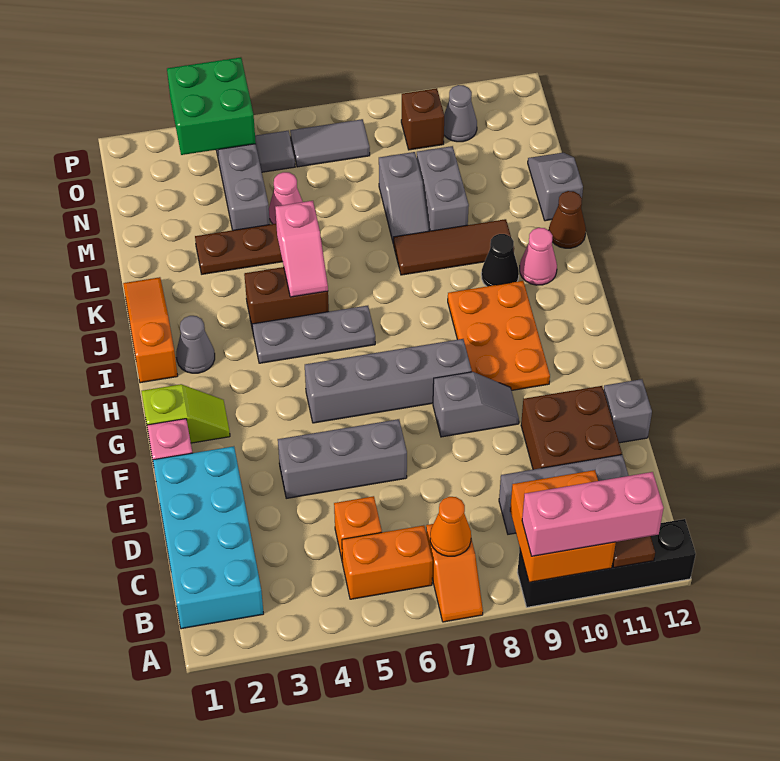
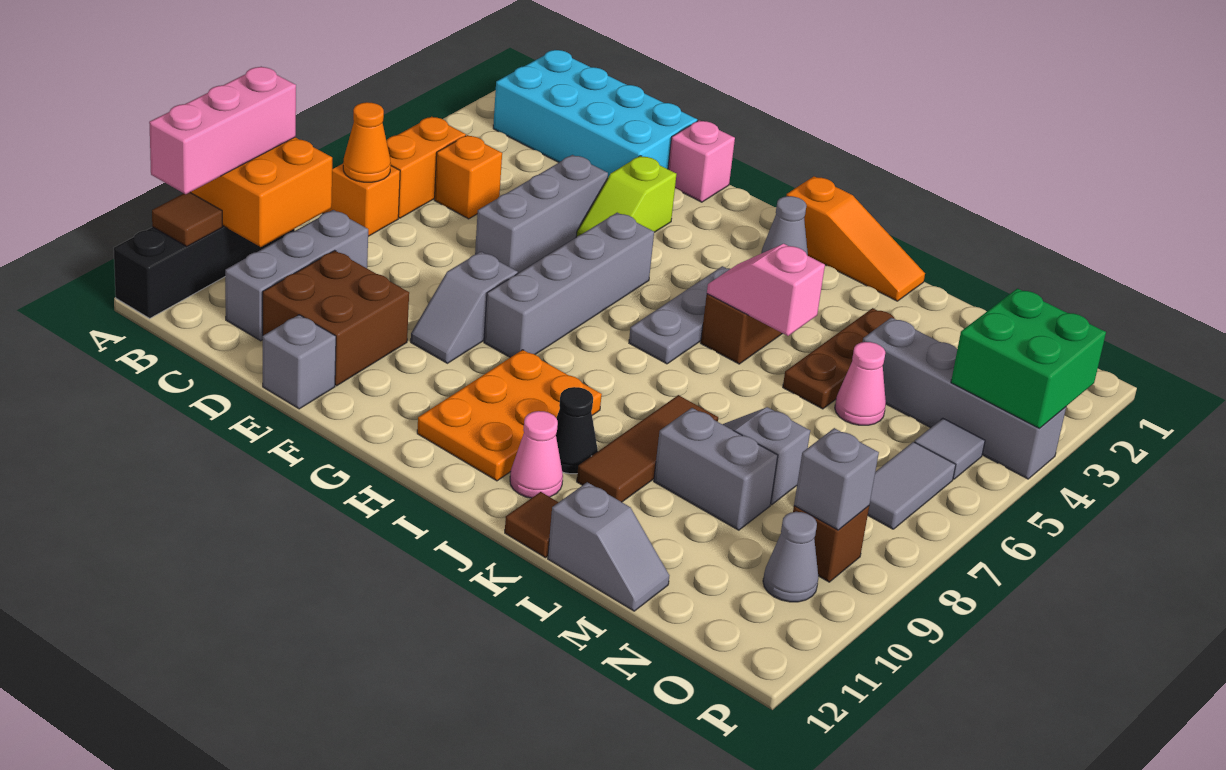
lime 1x2 slope [141,384,230,443] -> lime 1x2 slope moved to [576,156,676,237]
orange 2x3 plate [448,281,550,390] -> orange 2x3 plate turned to [417,350,602,481]
brown 1x1 cone [549,191,586,248] -> brown 1x1 tile [505,492,558,558]
none -> grey 1x1 brick [794,428,879,530]

